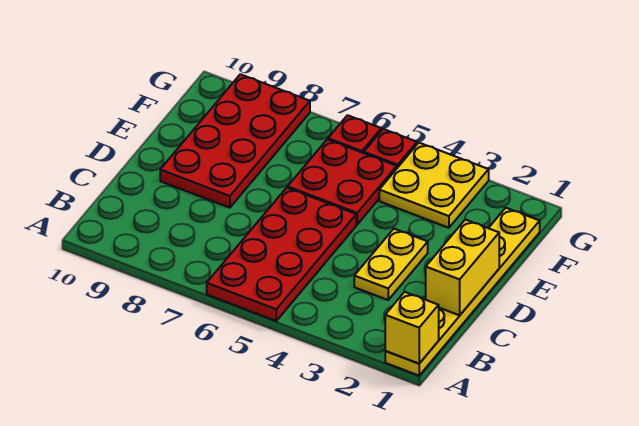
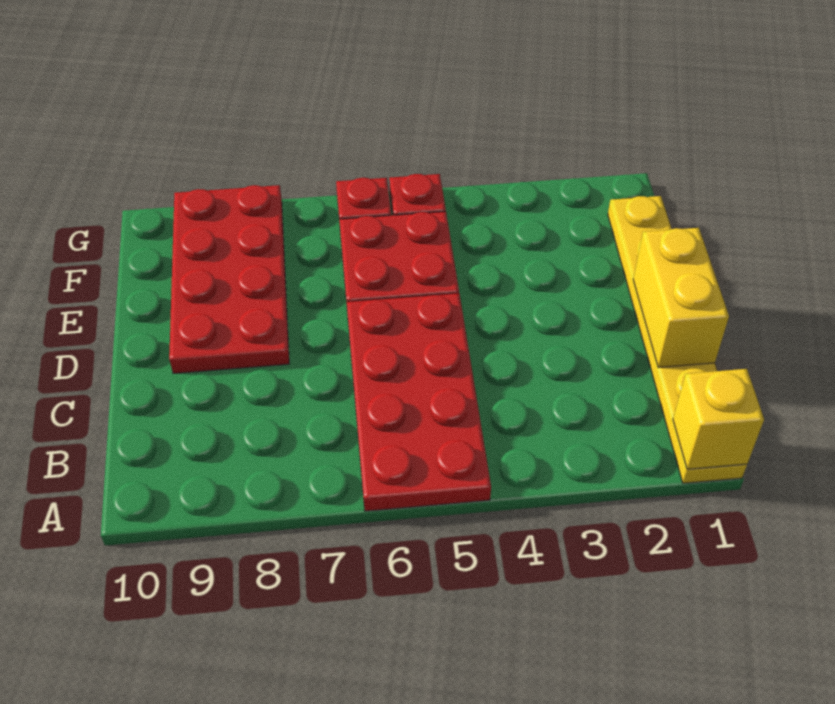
yellow 1x2 plate [354,229,428,300] -> none
yellow 2x2 plate [379,143,489,228] -> none

